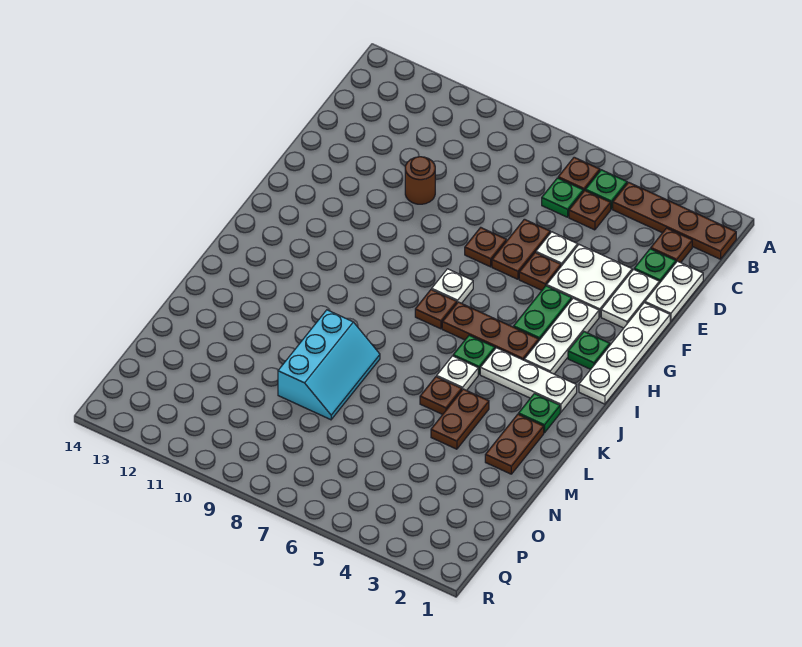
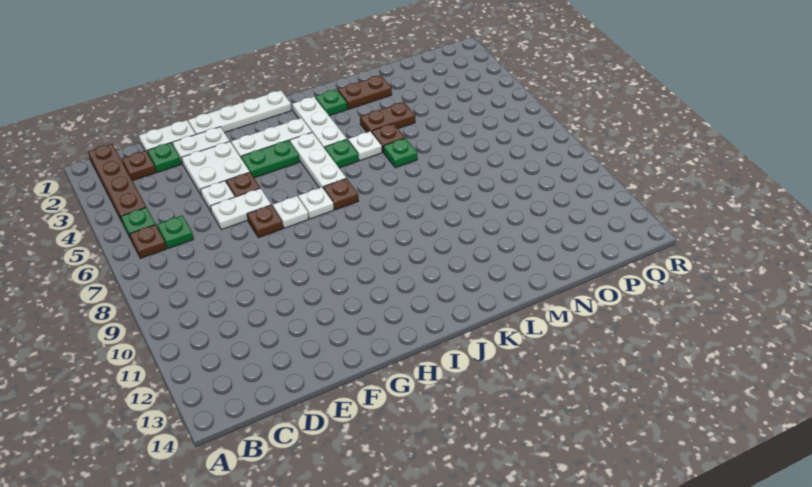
brown 1x1 plate [569,191,611,230] -> none
brown 1x2 plate [492,219,550,279] -> white 1x2 plate [210,188,271,230]
brown 1x1 round brick [405,157,435,204] -> none
none -> white 1x1 plate [273,196,309,228]
green 1x1 plate [568,332,610,369] -> green 1x1 plate moved to [384,138,417,168]
brown 1x3 plate [442,302,539,360] -> white 1x3 plate [290,133,346,188]
cyan 2x3 slope [278,310,380,420] -> none

